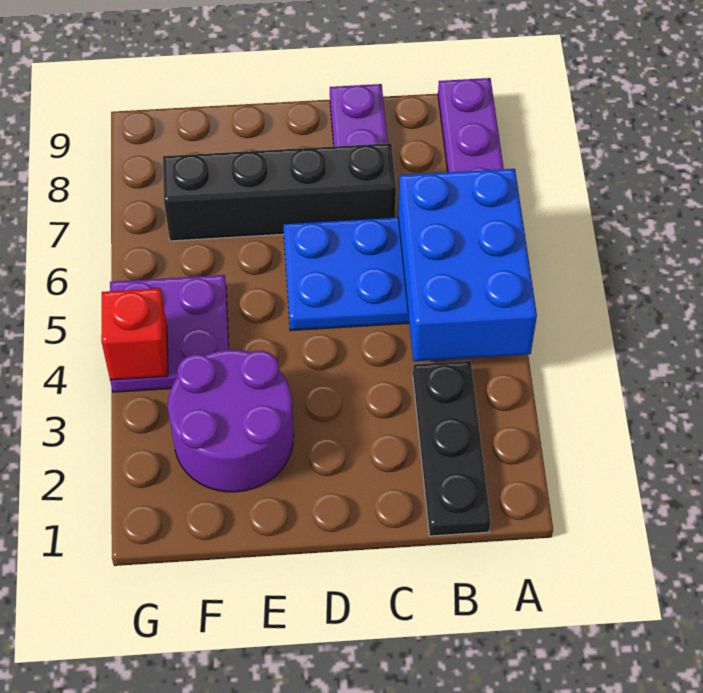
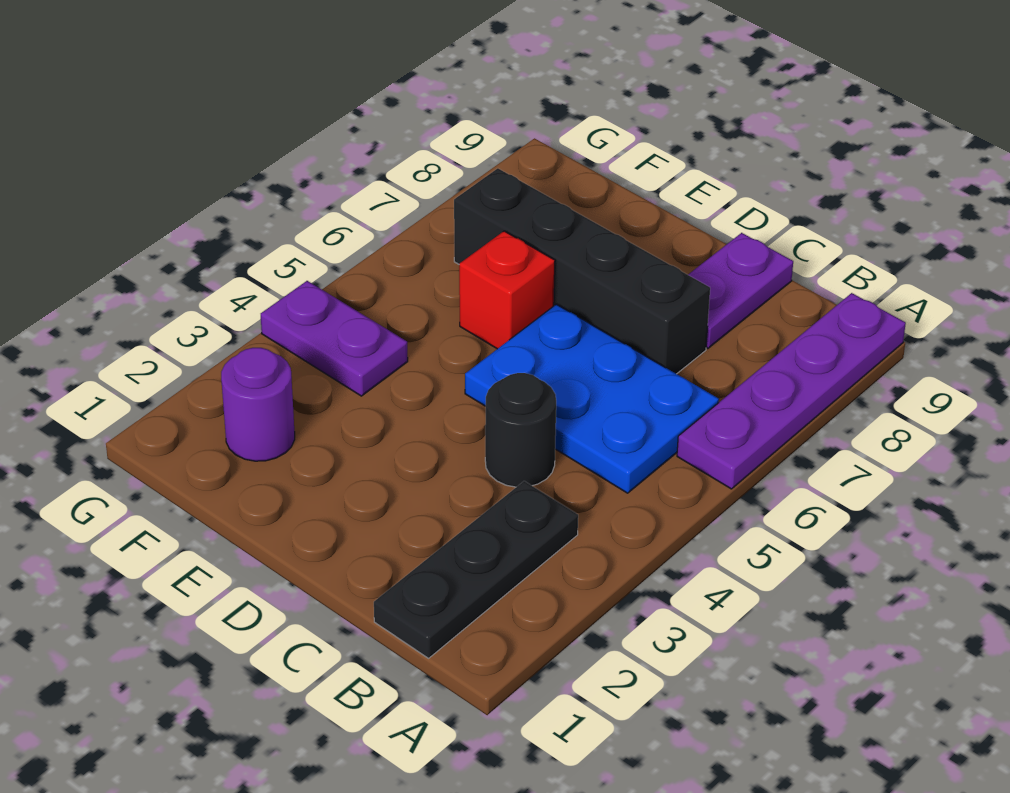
blue 2x3 brick [398,169,537,361] -> none
none -> black 1x1 round brick [485,373,556,487]
purple 2x2 round brick [168,350,294,492] -> purple 1x1 round brick [221,348,295,461]
purple 2x2 plate [110,275,229,392] -> purple 1x2 plate [261,281,408,396]
red 1x1 brick [101,288,168,380] -> red 1x1 brick moved to [459,231,555,349]

